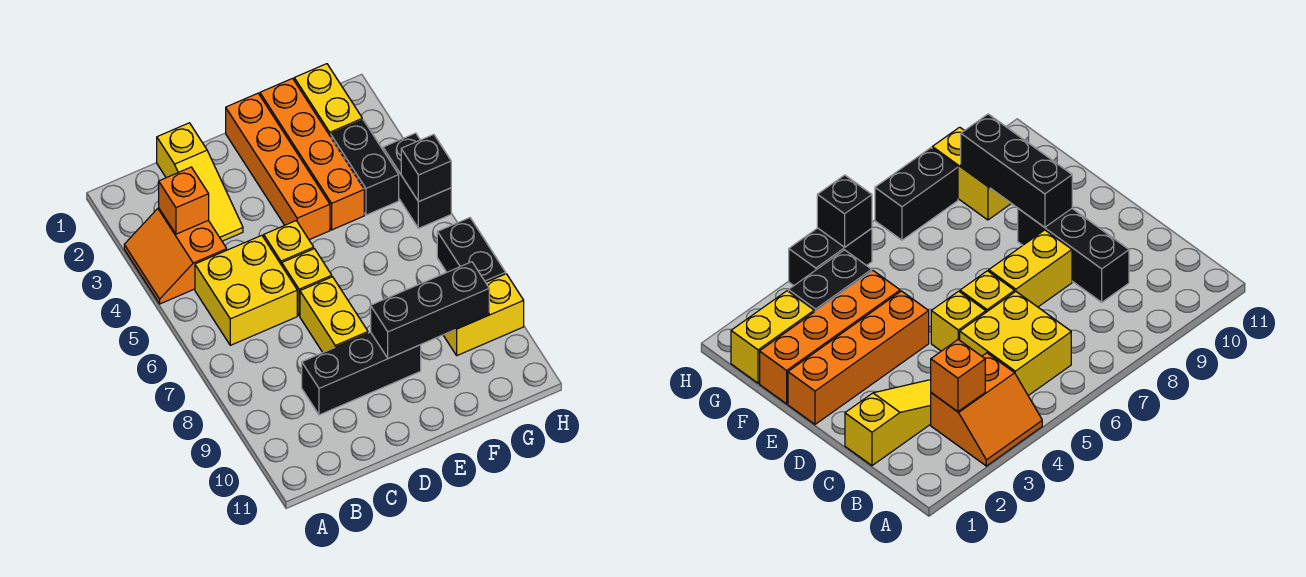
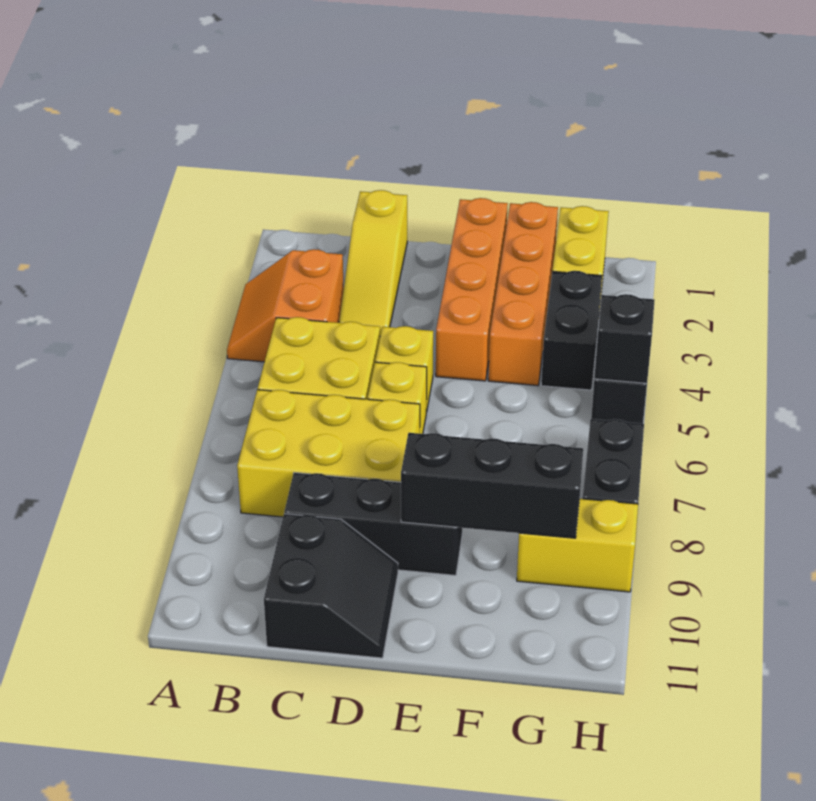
orange 1x1 brick [159,167,209,234] -> none
none -> black 2x2 slope [264,514,398,658]
yellow 1x2 brick [300,277,368,352] -> yellow 2x3 brick [237,390,420,517]

